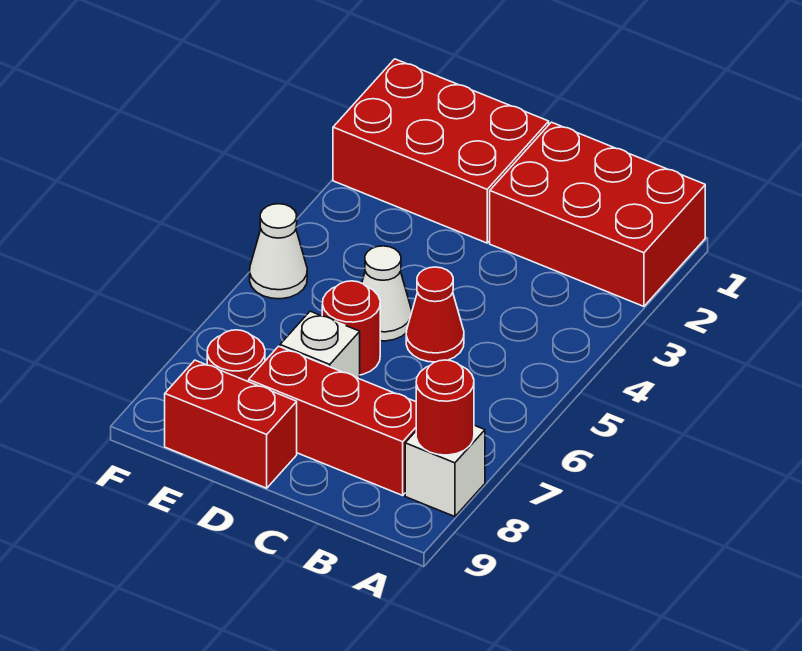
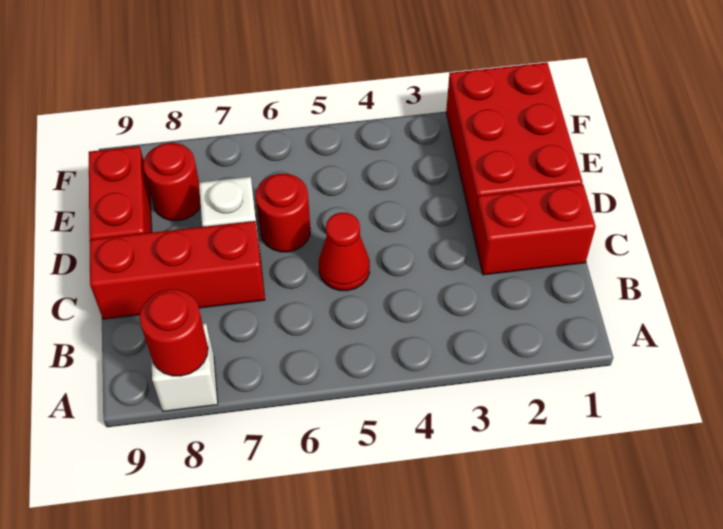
red 2x3 brick [490,122,705,306] -> red 1x2 brick [473,184,596,275]
red 1x3 brick [249,346,416,495] -> red 1x3 brick turned to [89,221,265,319]
white 1x1 cone [362,246,412,341] -> none
white 1x1 cone [250,204,307,299] -> none

